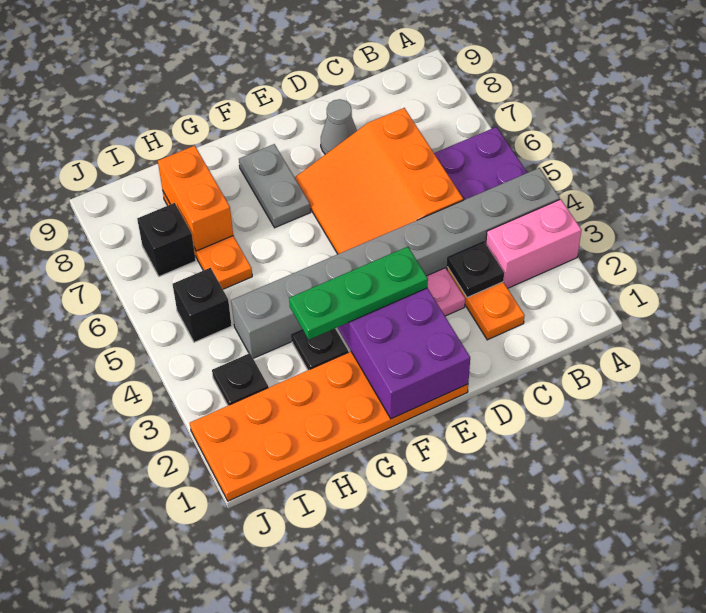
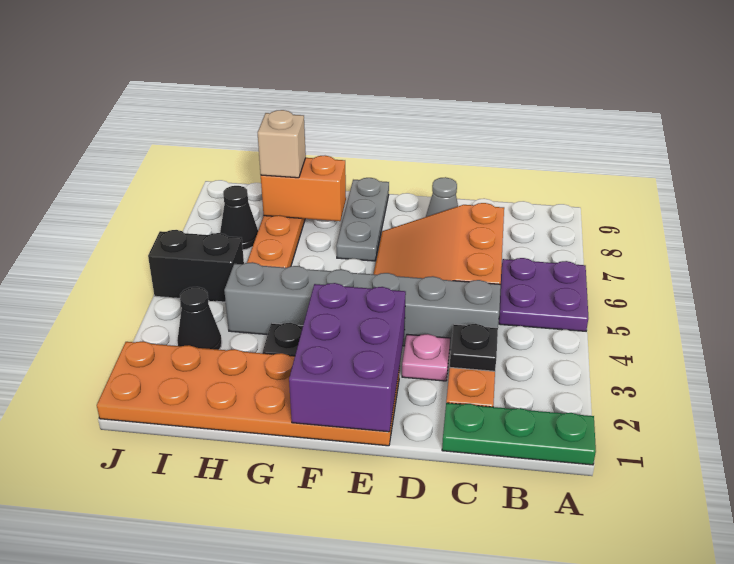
pink 1x2 brick [486,199,582,288] -> none
grey 1x8 brick [231,168,560,358] -> grey 1x6 brick [224,262,501,350]
green 1x3 plate [289,247,428,340] -> green 1x3 plate moved to [442,403,596,465]
grey 1x2 plate [239,144,311,228] -> grey 1x3 plate [336,178,389,261]
orange 1x2 brick [158,146,233,251] -> orange 1x2 brick turned to [261,156,346,221]
none -> tan 1x1 brick [258,110,306,178]
black 1x1 plate [212,353,268,405] -> black 1x1 cone [177,287,222,350]
black 1x1 brick [173,268,232,342] -> black 1x2 brick [148,230,244,302]
black 1x1 brick [137,203,196,277] -> black 1x1 cone [220,186,258,250]

